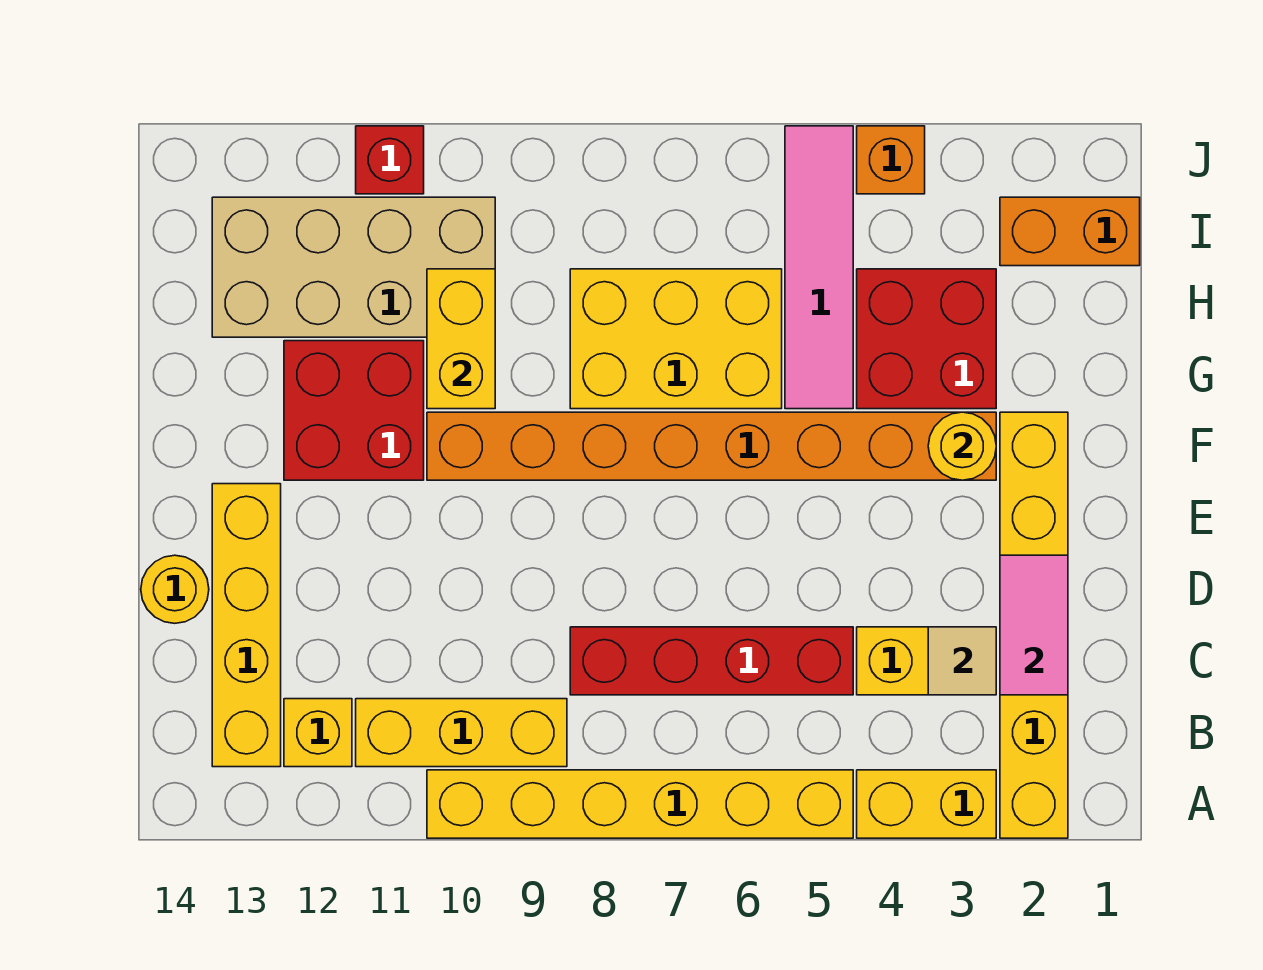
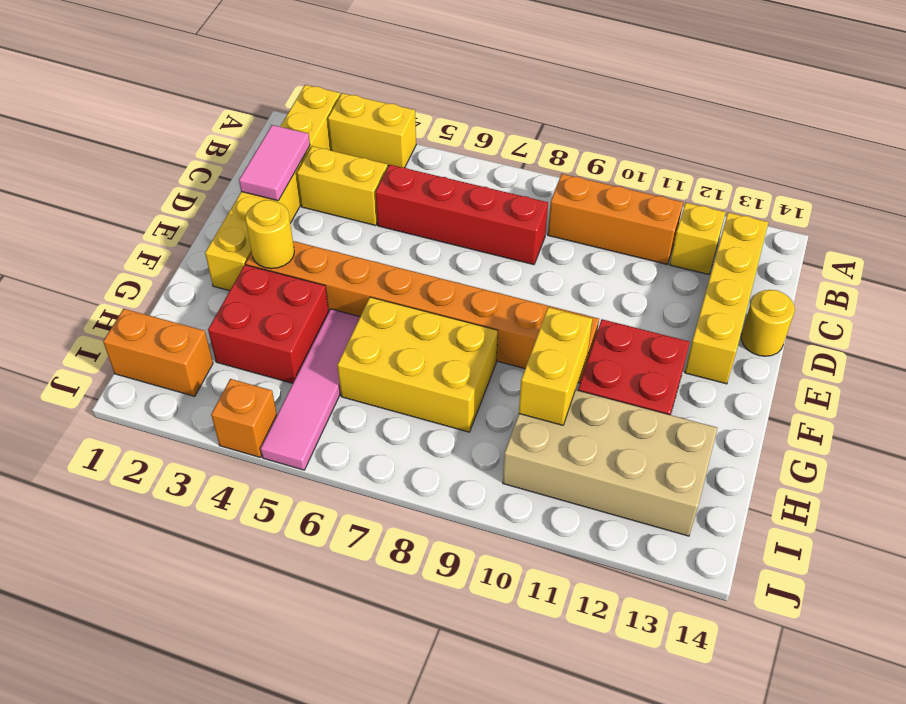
yellow 1x6 brick [427,770,853,838] -> none
yellow 1x3 brick [356,699,567,767] -> orange 1x3 brick [548,174,683,265]
tan 1x1 tile [928,627,996,695] -> none
red 1x1 brick [356,126,424,194] -> none

